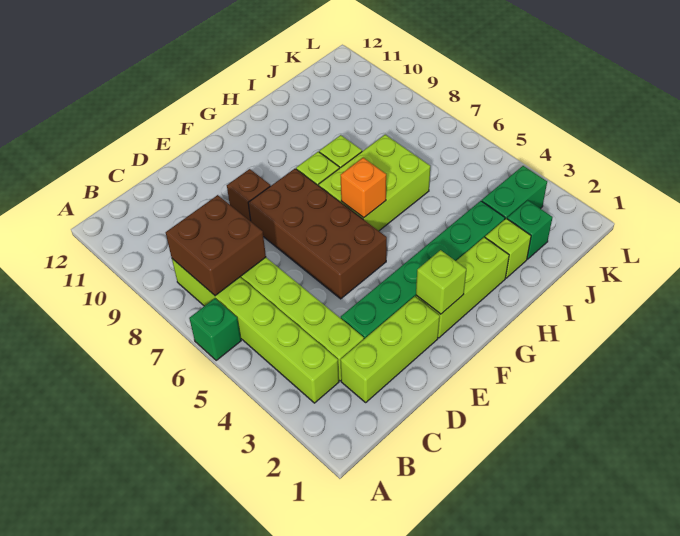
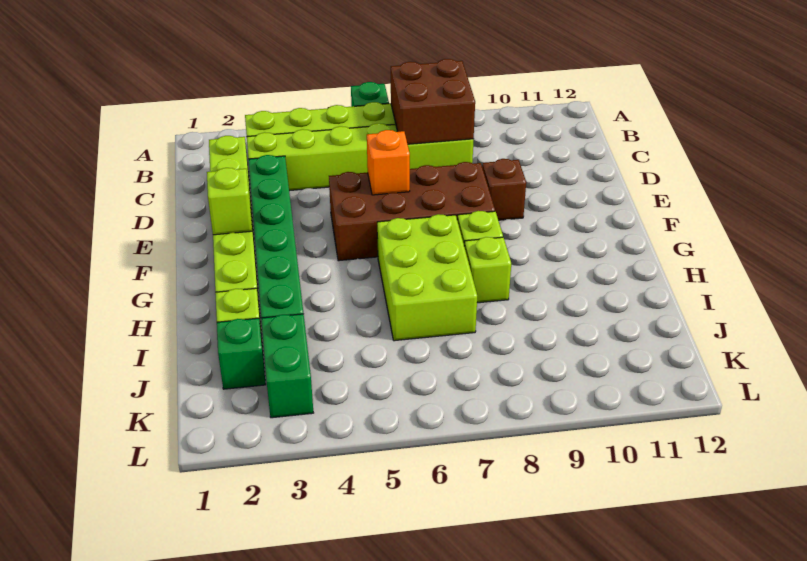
orange 1x1 brick [341,158,386,218] -> orange 1x1 brick moved to [367,130,410,195]

